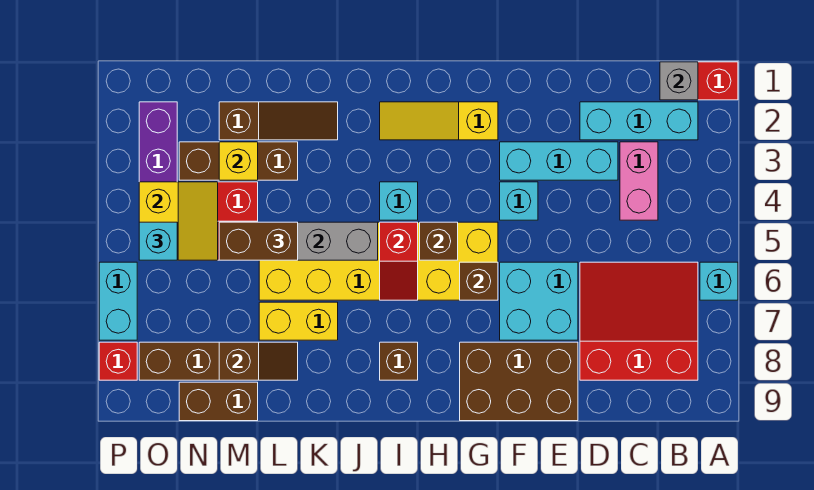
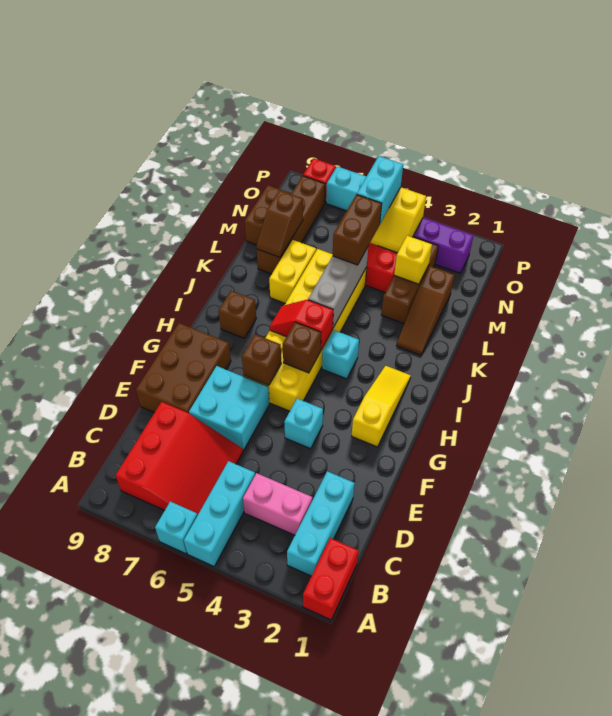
grey 1x1 brick [660,62,698,100] -> none
cyan 1x3 brick [500,142,618,180] -> cyan 1x3 brick moved to [184,461,255,566]
cyan 1x1 brick [139,222,177,260] -> cyan 1x2 brick [357,156,403,224]

